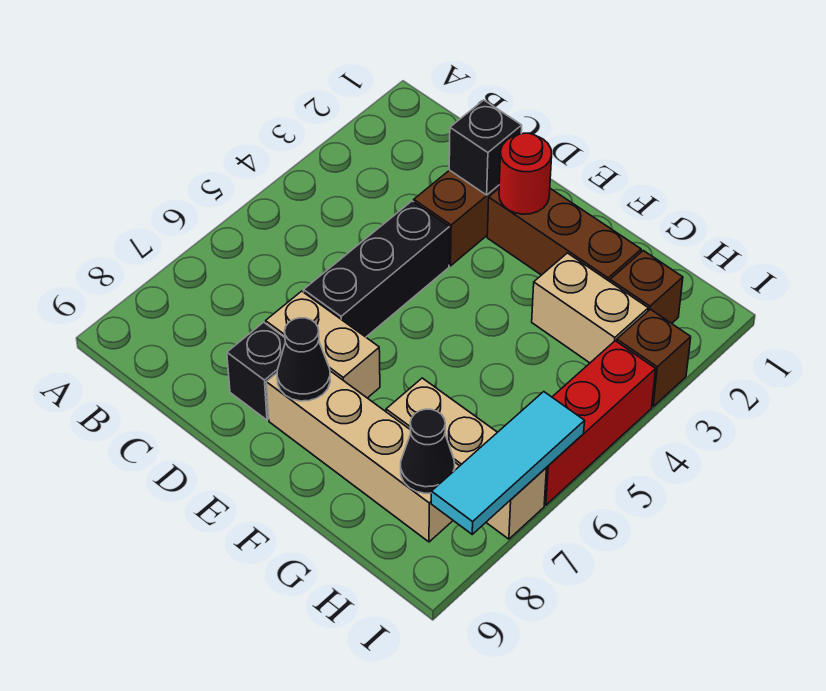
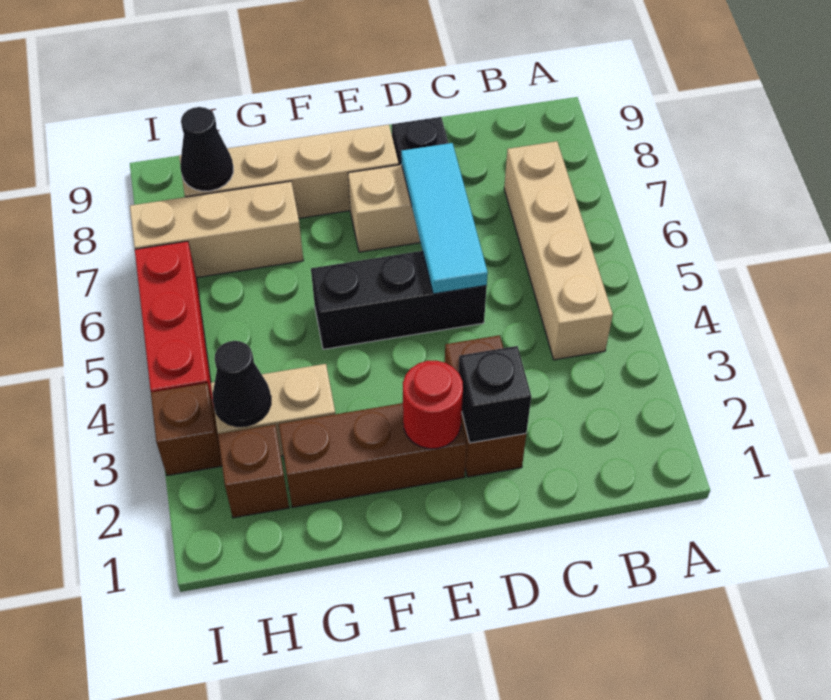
none -> tan 1x4 brick [504,141,613,360]
black 1x3 brick [304,201,449,337] -> black 1x3 brick turned to [311,251,487,349]
black 1x1 cone [277,318,330,401] -> black 1x1 cone moved to [212,341,271,427]
cyan 1x3 tile [431,392,585,534] -> cyan 1x3 tile moved to [401,143,488,294]

